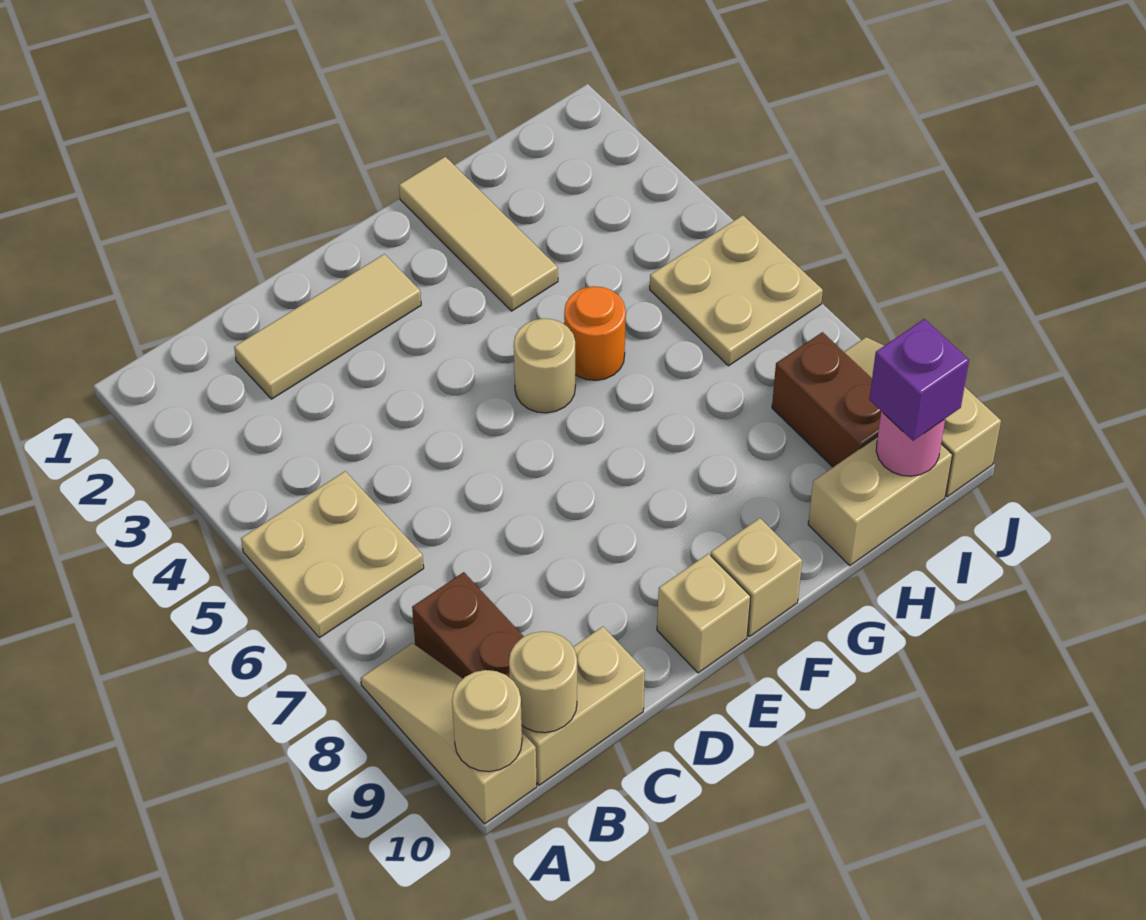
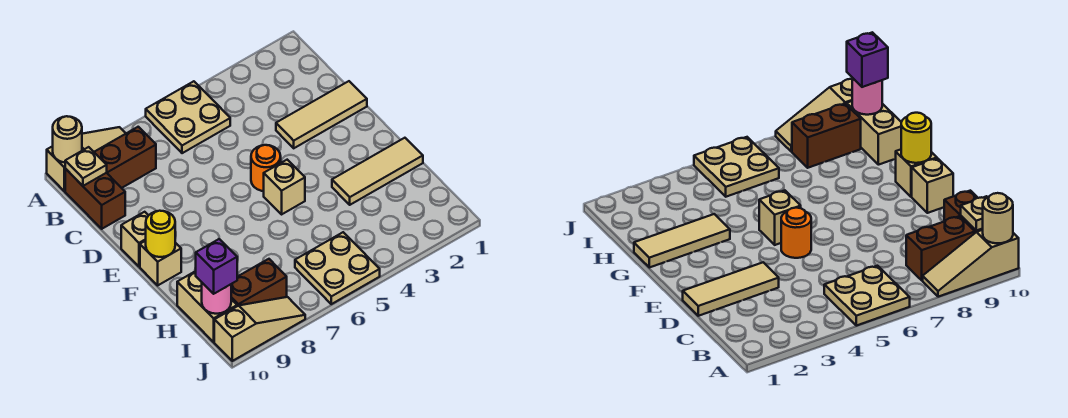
tan 1x2 brick [522,627,645,785] -> brown 1x2 brick [65,169,125,229]
tan 1x1 round brick [509,631,577,733] -> tan 1x1 plate [65,147,107,186]
tan 1x3 tile [234,254,421,399] -> tan 1x3 tile turned to [276,81,367,148]
tan 1x1 round brick [514,319,575,413] -> tan 1x1 brick [264,160,305,214]
none -> yellow 1x1 round brick [146,211,175,257]
orange 1x1 round brick [564,286,626,380] -> orange 1x1 round brick moved to [251,145,281,191]

